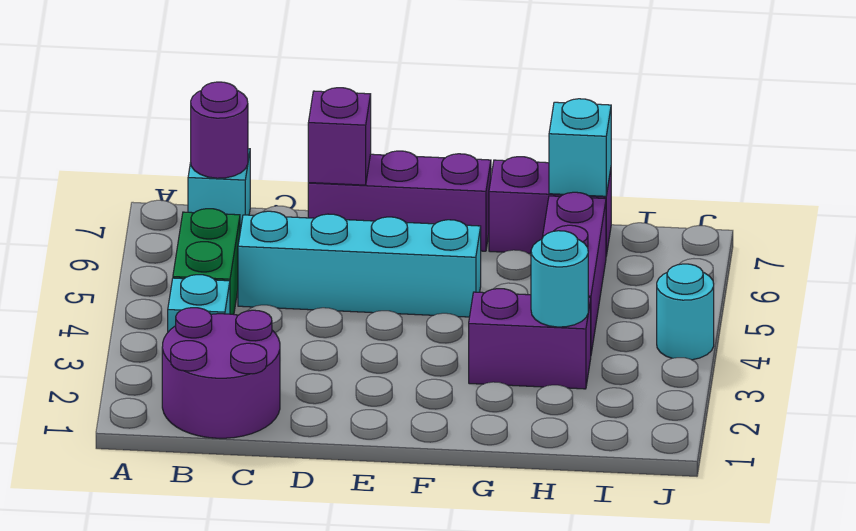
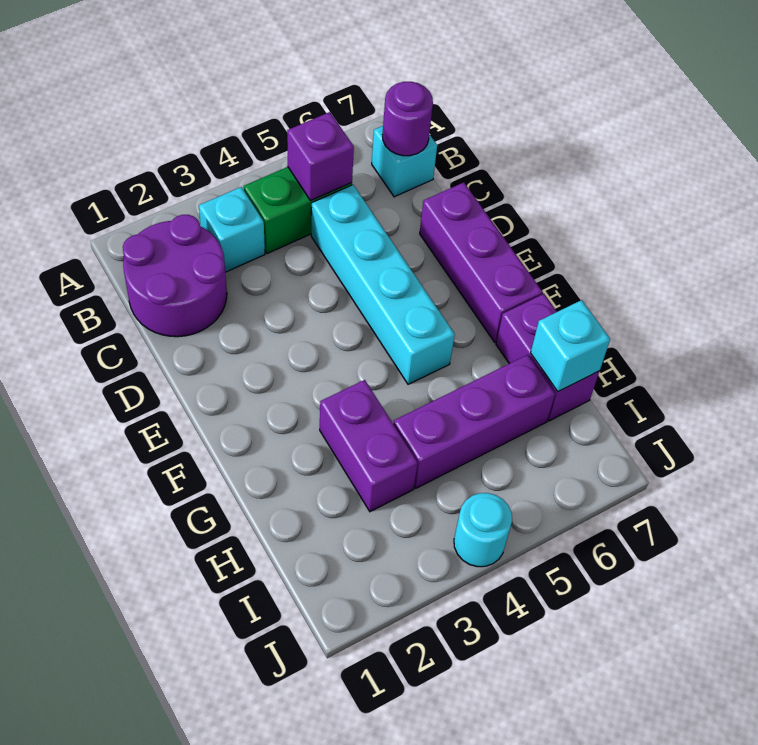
purple 1x1 brick [308,88,371,185] -> purple 1x1 brick moved to [287,112,354,201]
cyan 1x1 round brick [531,231,588,327] -> none

